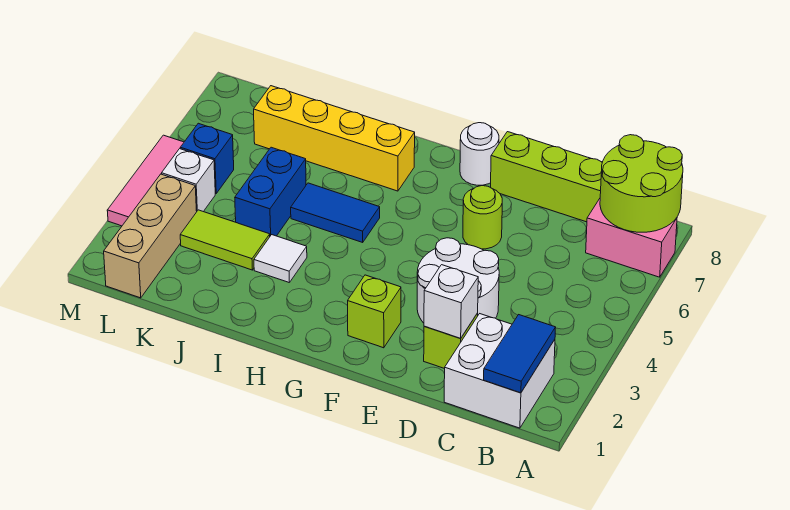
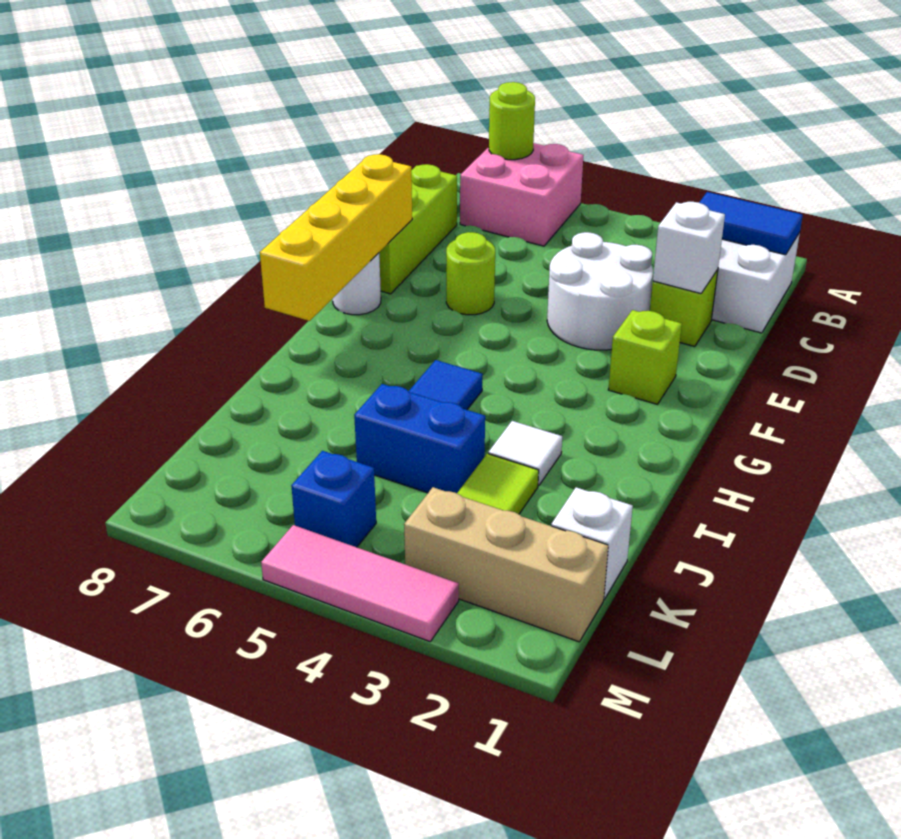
pink 1x2 brick [586,199,677,277] -> pink 2x2 brick [460,143,584,246]
lime 2x2 round brick [600,135,683,232] -> lime 1x1 round brick [489,82,535,160]
yellow 1x4 brick [254,86,415,191] -> yellow 1x4 brick moved to [260,154,412,321]
white 1x1 brick [162,149,215,212] -> white 1x1 brick moved to [551,487,633,599]

